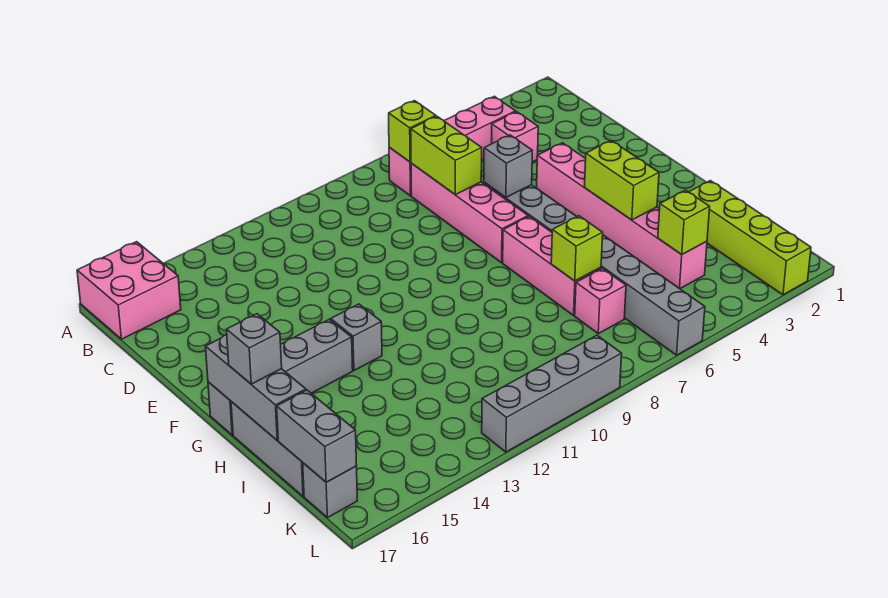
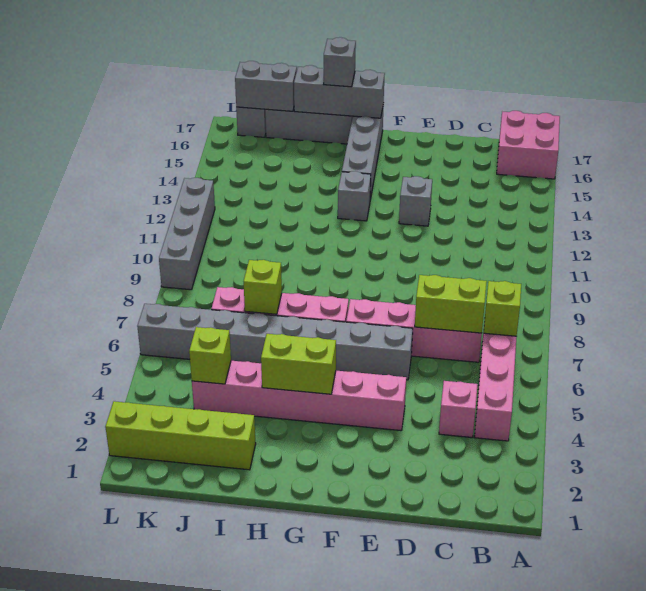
grey 1x1 brick [484,135,532,197] -> grey 1x1 brick moved to [399,176,432,226]

